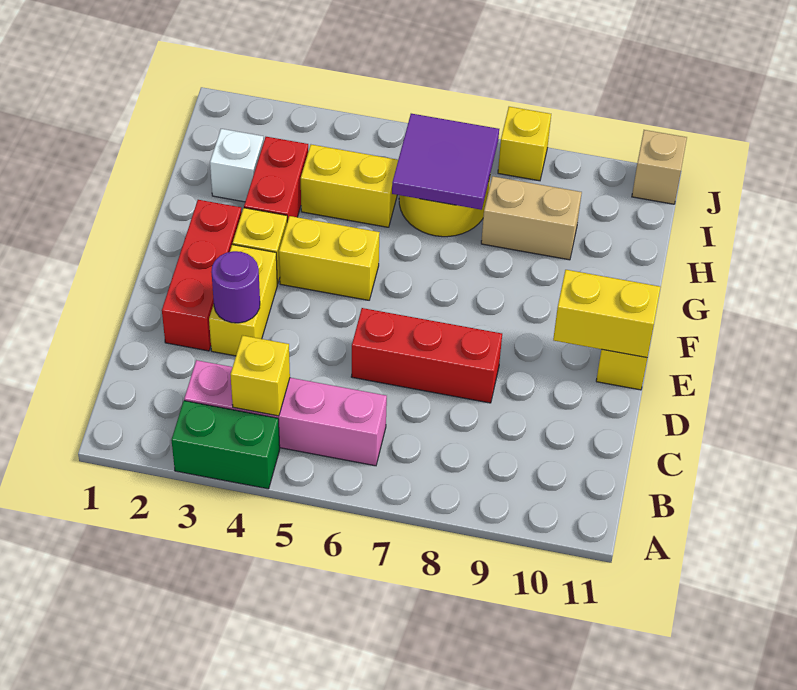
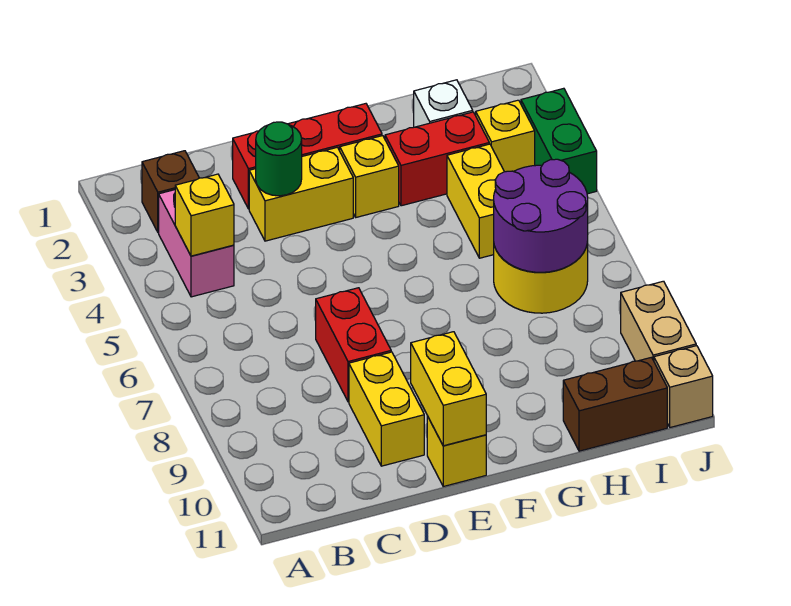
green 1x2 brick [171,401,280,489] -> green 1x2 brick moved to [521,88,597,194]
none -> brown 1x1 brick [142,151,199,233]
pink 1x4 brick [184,360,387,466] -> pink 1x2 brick [159,190,234,297]
purple 1x1 round brick [211,251,260,323] -> green 1x1 round brick [256,122,302,196]
red 1x3 brick [351,308,502,403] -> red 1x2 brick [316,288,391,402]
yellow 1x2 brick [279,216,380,300] -> yellow 1x2 brick moved to [349,352,424,466]
purple 2x2 tile [392,114,499,210] -> purple 2x2 round brick [494,159,588,272]
tan 1x2 brick [481,176,582,260] -> tan 1x2 brick moved to [621,281,696,361]
none -> brown 1x2 brick [563,357,667,451]
yellow 1x1 brick [498,107,551,181] -> yellow 1x1 brick moved to [476,100,535,172]

